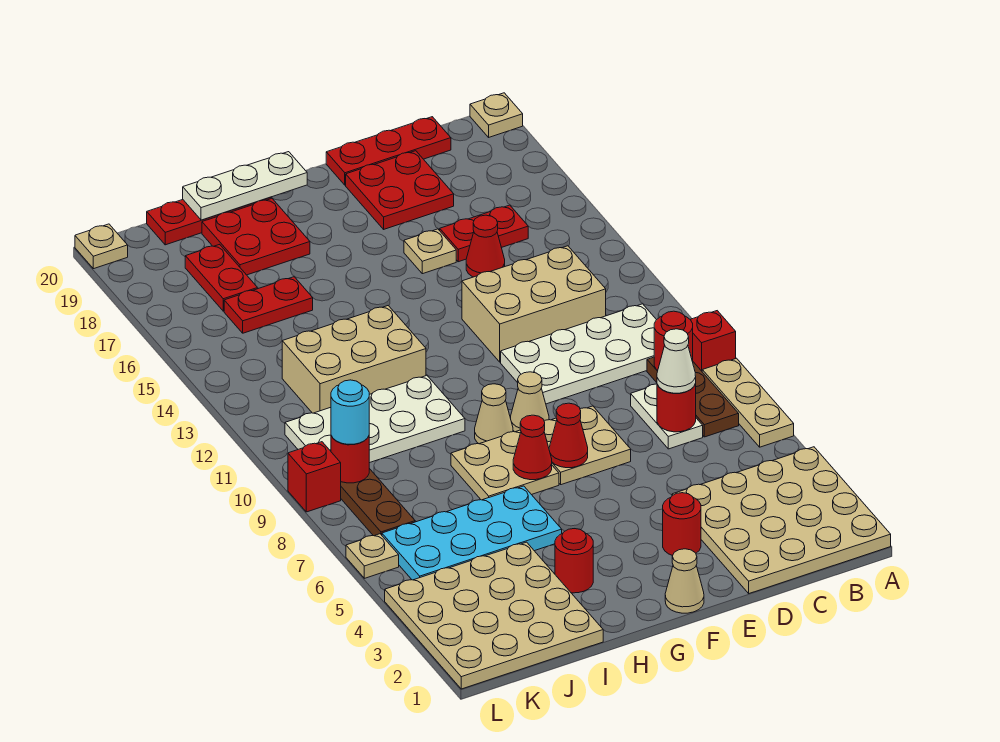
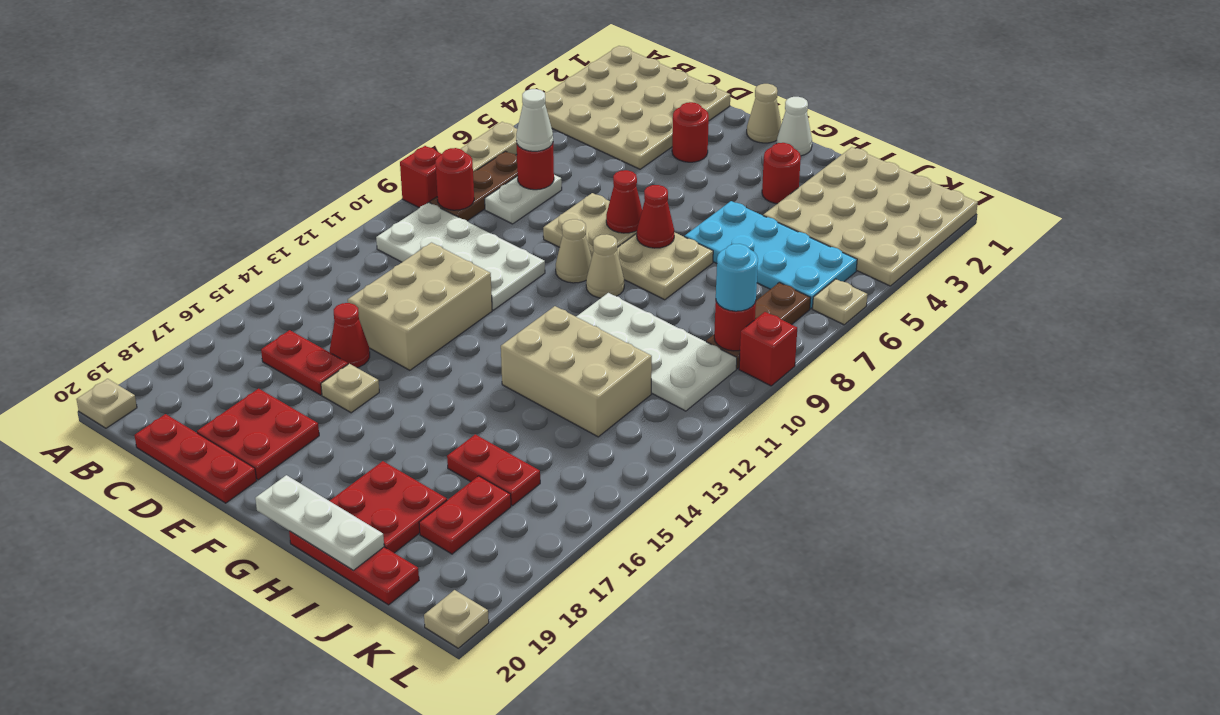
tan 2x3 brick [462,246,606,362] -> tan 2x3 brick turned to [348,243,492,370]
none -> white 1x1 cone [777,97,812,156]

